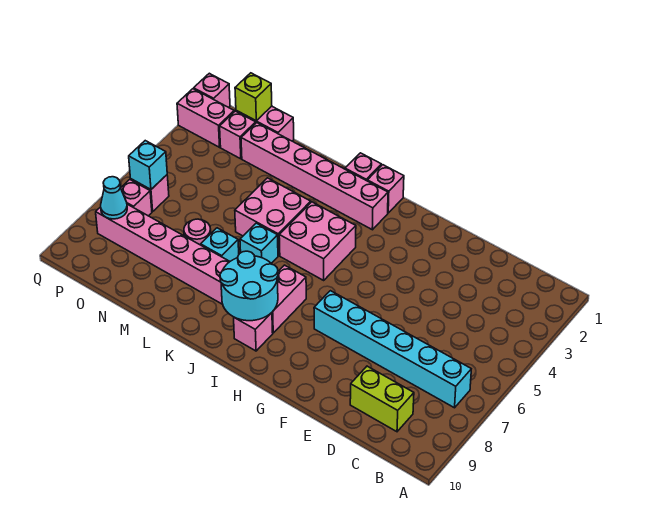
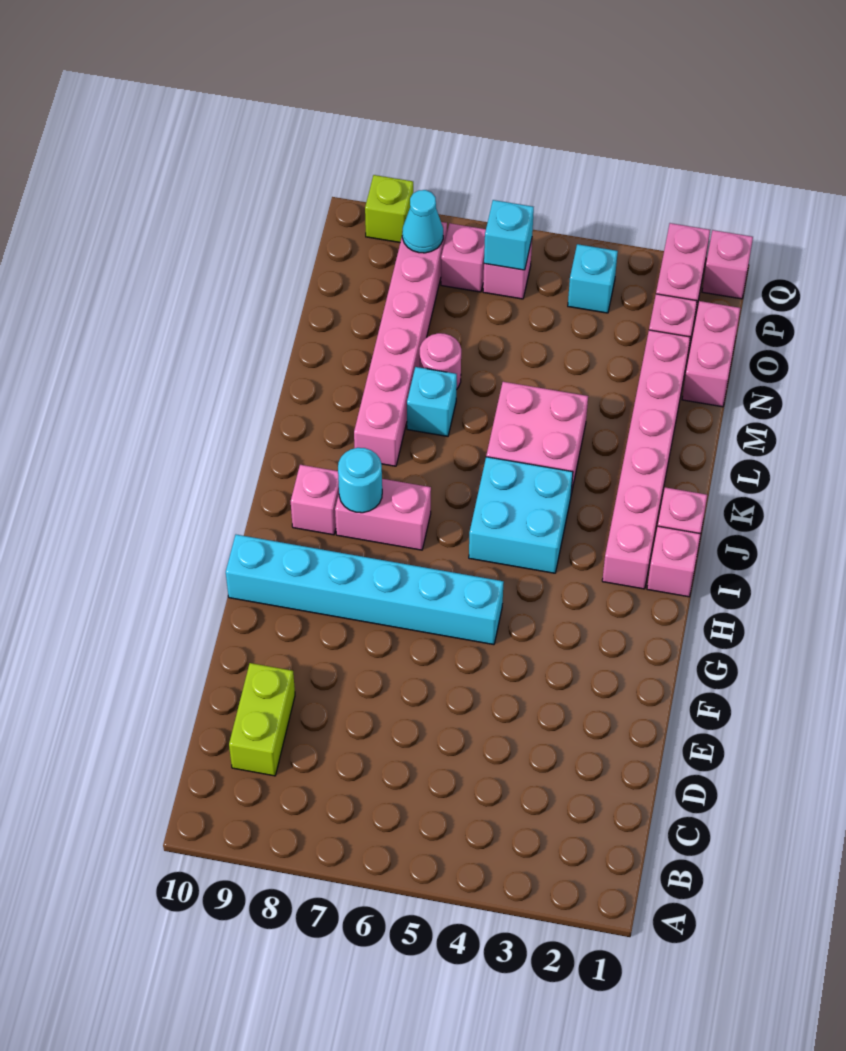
cyan 1x6 brick [314,291,471,408] -> cyan 1x6 brick turned to [226,535,504,645]
pink 2x2 brick [279,202,356,280] -> cyan 2x2 brick [469,457,573,573]
cyan 2x2 round brick [220,251,278,321] -> cyan 1x1 round brick [338,448,382,513]
cyan 1x1 brick [240,223,278,263] -> cyan 1x1 brick moved to [568,244,618,313]
lime 1x1 brick [235,73,272,121] -> lime 1x1 brick moved to [365,175,413,242]

